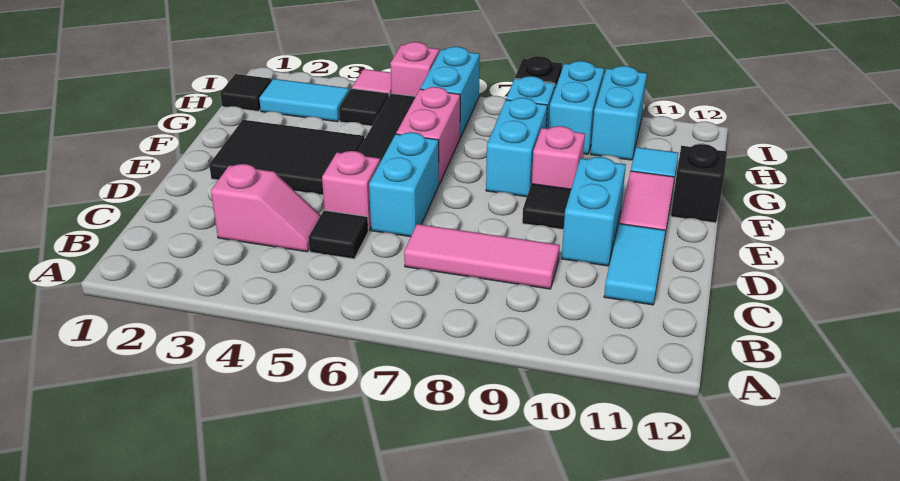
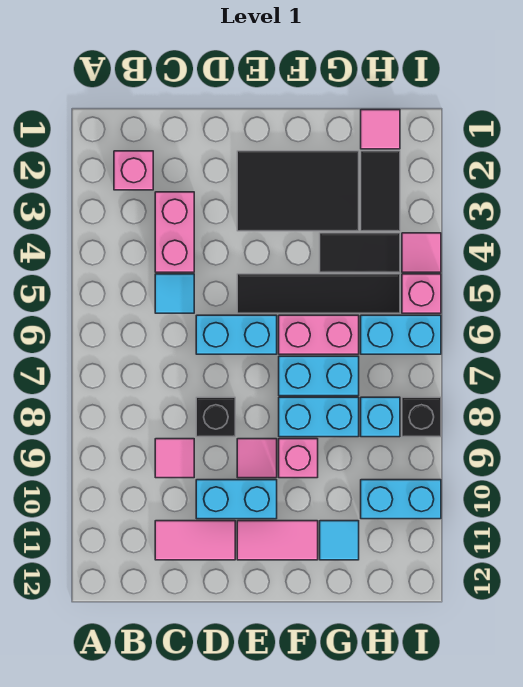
pink 1x2 slope [211,164,321,252] -> pink 1x2 brick [155,192,194,272]
black 1x1 tile [308,210,368,259] -> cyan 1x1 tile [155,274,194,313]
pink 1x3 tile [404,224,560,289] -> pink 1x1 tile [155,439,194,478]
cyan 1x2 tile [604,224,666,305] -> pink 1x2 tile [155,521,235,560]
pink 1x1 brick [322,151,380,230] -> pink 1x1 brick moved to [114,151,153,190]
black 2x3 tile [209,120,365,195] -> black 2x3 tile turned to [237,151,359,231]
black 1x1 tile [522,184,571,230] -> pink 1x1 tile [237,439,277,478]
black 1x1 brick [671,144,727,223] -> black 1x1 brick moved to [196,397,235,437]
black 1x1 tile [220,74,272,111] -> pink 1x1 tile [361,110,400,149]
cyan 1x2 tile [259,79,349,122] -> black 1x2 tile [361,151,400,231]
black 1x1 tile [339,88,389,126] -> black 1x2 tile [320,233,400,272]
cyan 1x2 brick [548,61,604,154] -> cyan 1x2 brick moved to [279,356,359,396]

